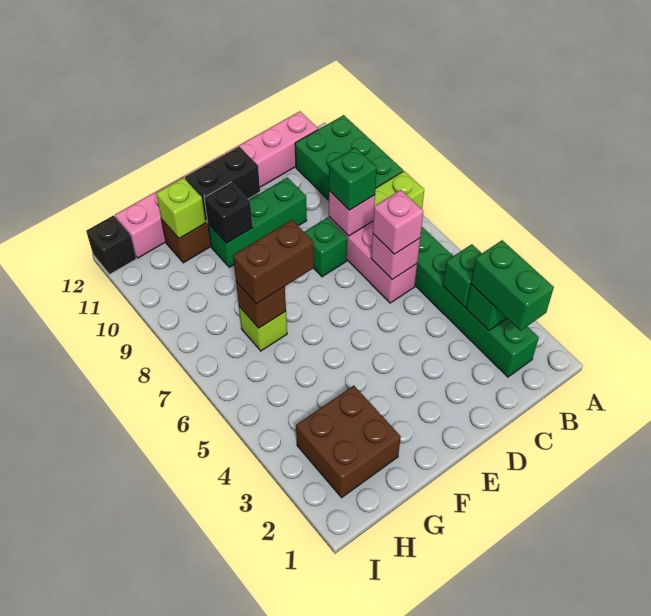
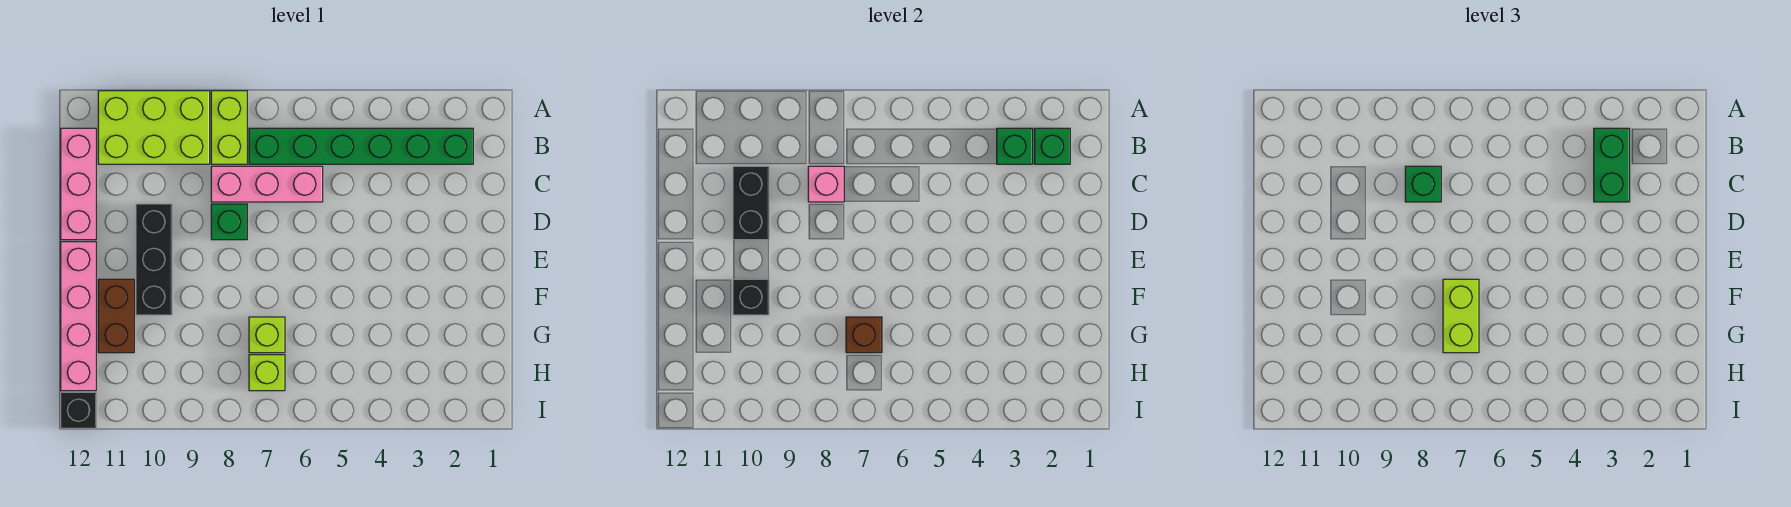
green 2x3 brick [295,115,403,200] -> lime 2x3 brick [98,91,210,164]
green 1x2 brick [471,240,554,331] -> green 1x2 brick turned to [1594,128,1630,202]
green 1x1 brick [443,244,482,307] -> green 1x1 brick moved to [1035,128,1070,164]
pink 1x1 brick [371,234,420,279] -> none
pink 1x1 brick [373,190,423,254] -> none
green 1x3 brick [208,177,307,267] -> black 1x3 brick [136,204,172,315]
black 1x2 brick [185,146,260,222] -> black 1x2 brick moved to [733,166,769,240]
brown 1x2 brick [233,220,314,304] -> lime 1x2 brick [1443,279,1479,353]
brown 2x2 brick [296,386,401,498] -> none
lime 1x1 brick [156,178,206,238] -> lime 1x1 brick moved to [249,355,285,391]

